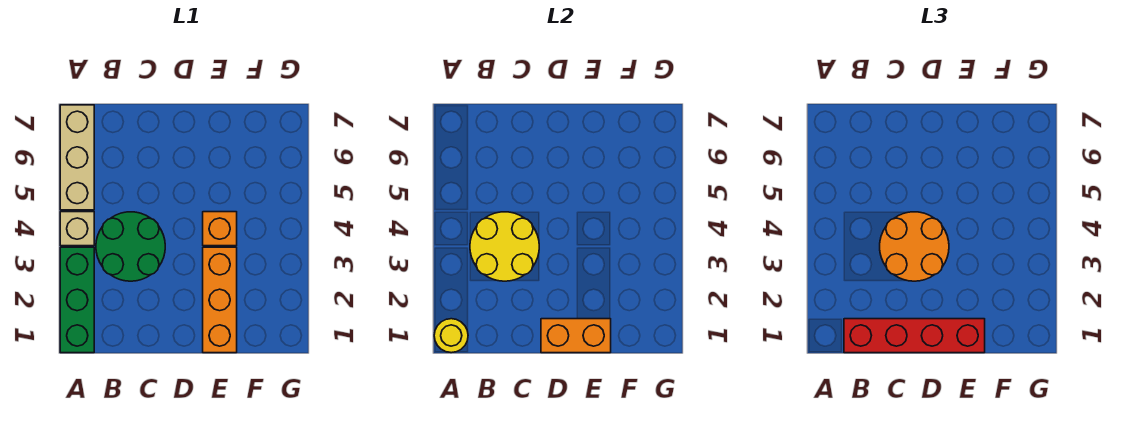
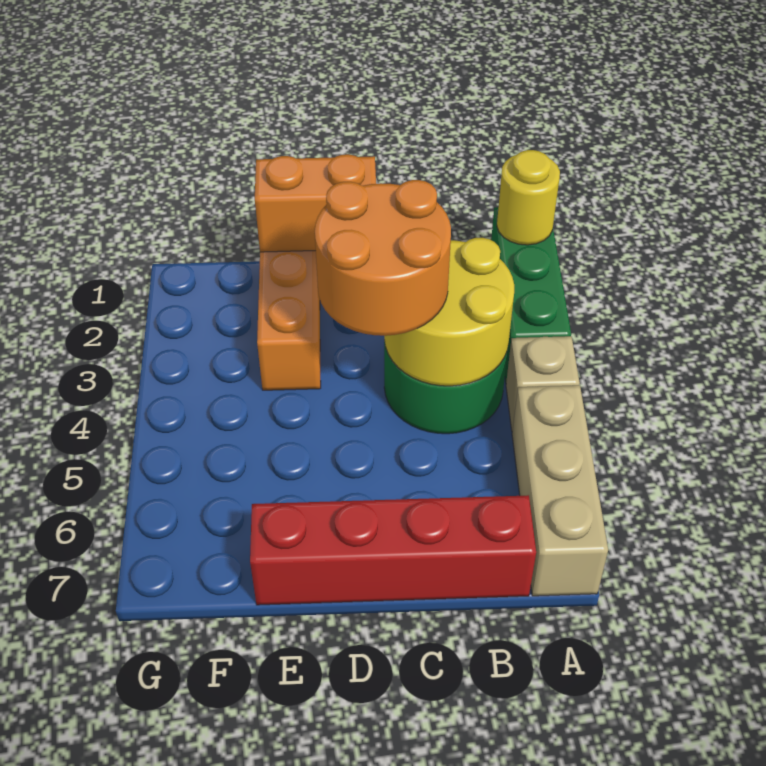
red 1x4 brick [844,319,985,353] -> red 1x4 brick moved to [250,495,536,605]
orange 1x1 brick [203,212,237,246] -> none

